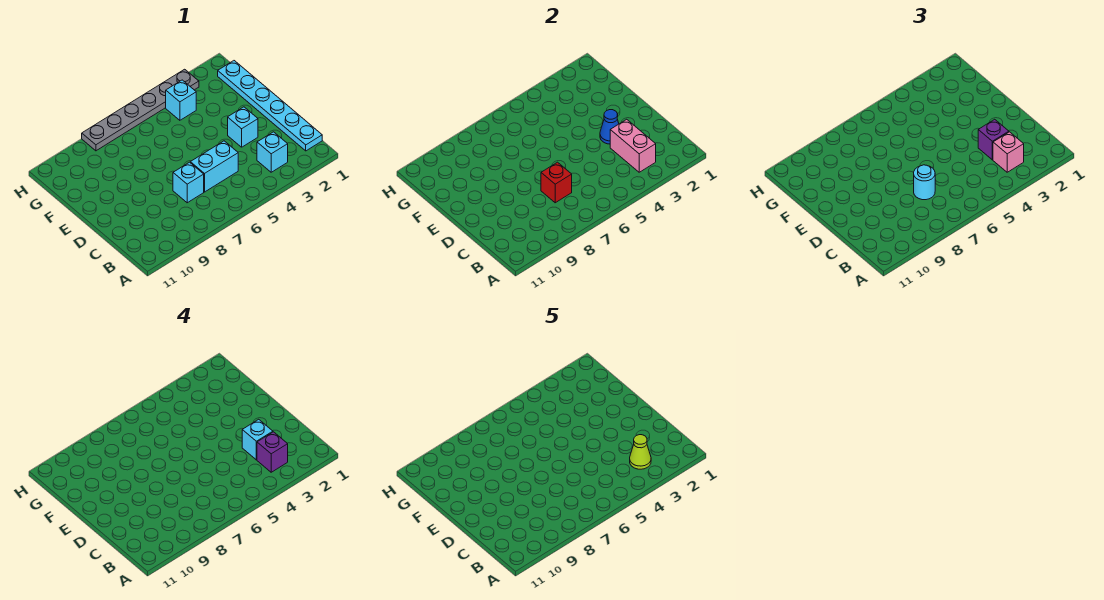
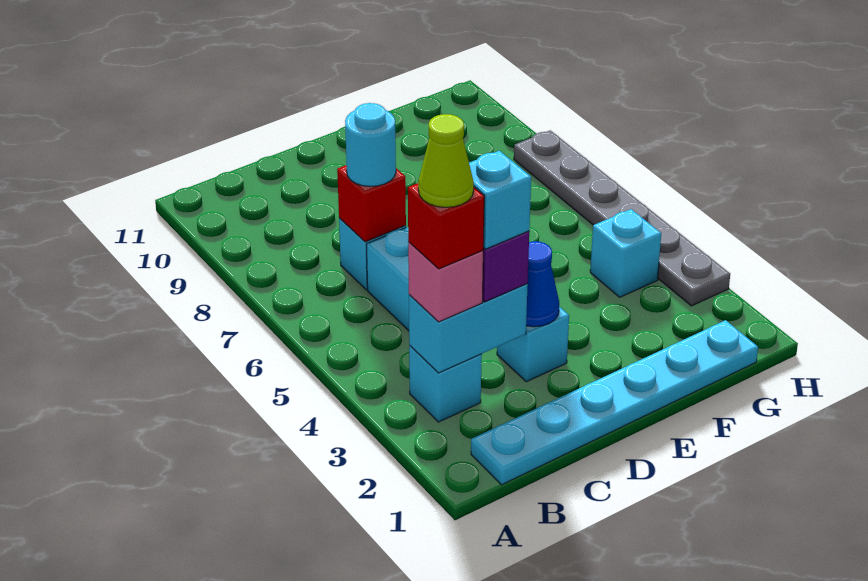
pink 1x2 brick [610,119,656,172] -> cyan 1x2 brick [409,284,528,373]
purple 1x1 brick [257,432,288,472] -> red 1x1 brick [408,183,484,269]

